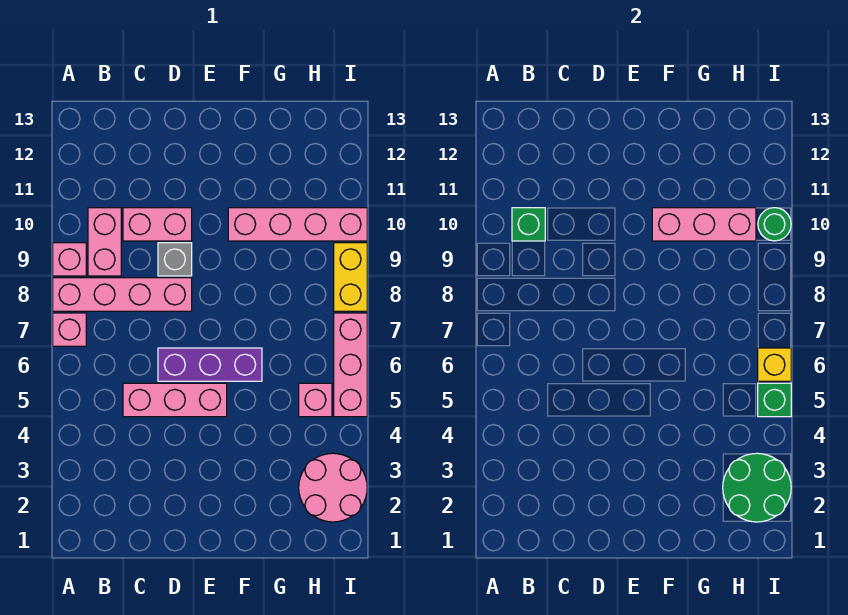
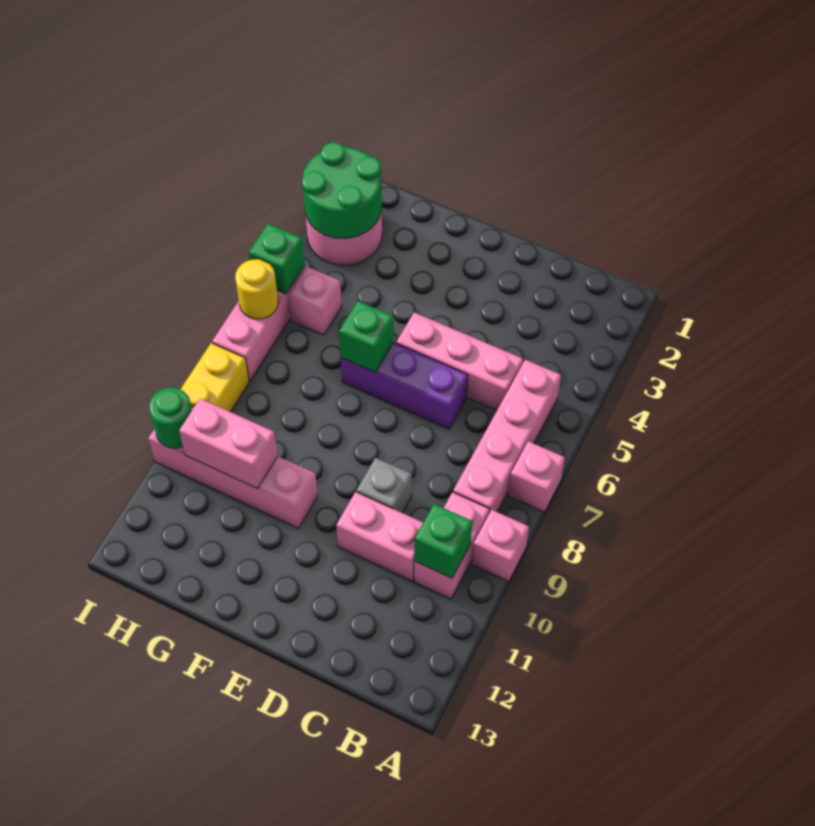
pink 1x4 brick [53,278,192,311] -> pink 1x4 brick turned to [453,360,561,513]
none -> green 1x1 brick [339,301,394,372]
pink 1x3 brick [652,208,756,241] -> pink 1x2 brick [179,398,278,489]
yellow 1x1 brick [758,348,791,381] -> yellow 1x1 round brick [235,259,278,319]

